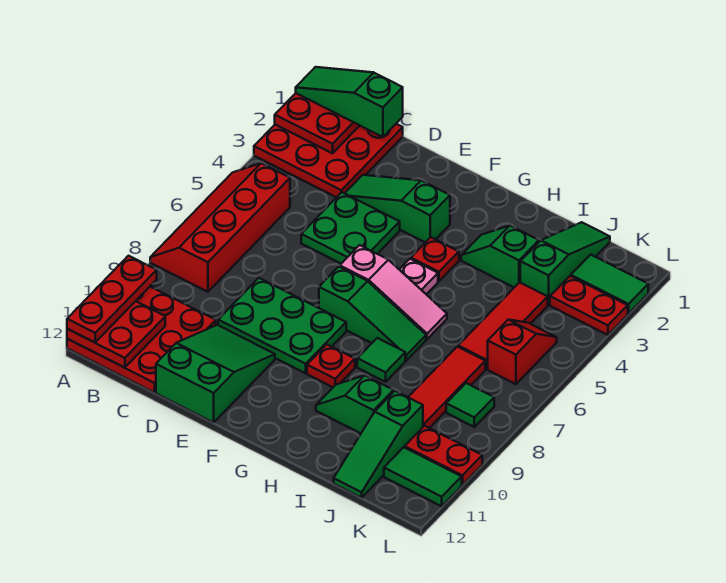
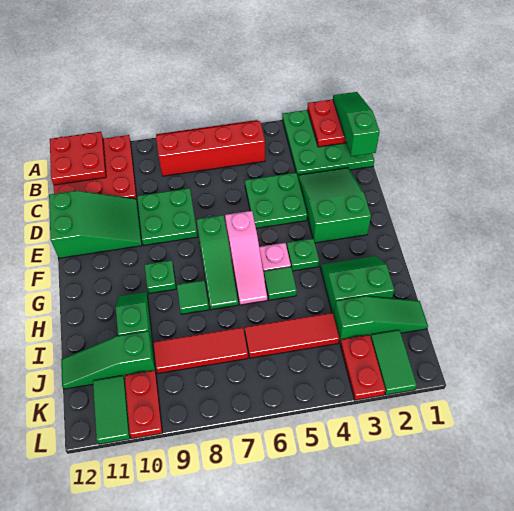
red 3x3 plate [254,124,403,198] -> green 3x3 plate [282,110,374,176]
red 1x3 plate [67,256,157,342] -> none
green 1x3 slope [345,175,450,242] -> green 2x3 slope [298,168,371,243]
green 2x3 plate [218,278,346,373] -> green 2x2 plate [137,188,198,245]
red 1x1 plate [411,237,459,281] -> green 1x1 plate [287,239,319,271]
red 1x1 plate [307,345,355,387] -> green 1x1 plate [145,260,176,294]
green 1x2 slope [461,226,539,287] -> green 2x2 slope [320,256,394,315]
red 1x2 slope [488,320,557,384] -> none
green 1x1 tile [446,383,494,427] -> green 1x1 tile moved to [264,267,297,300]

